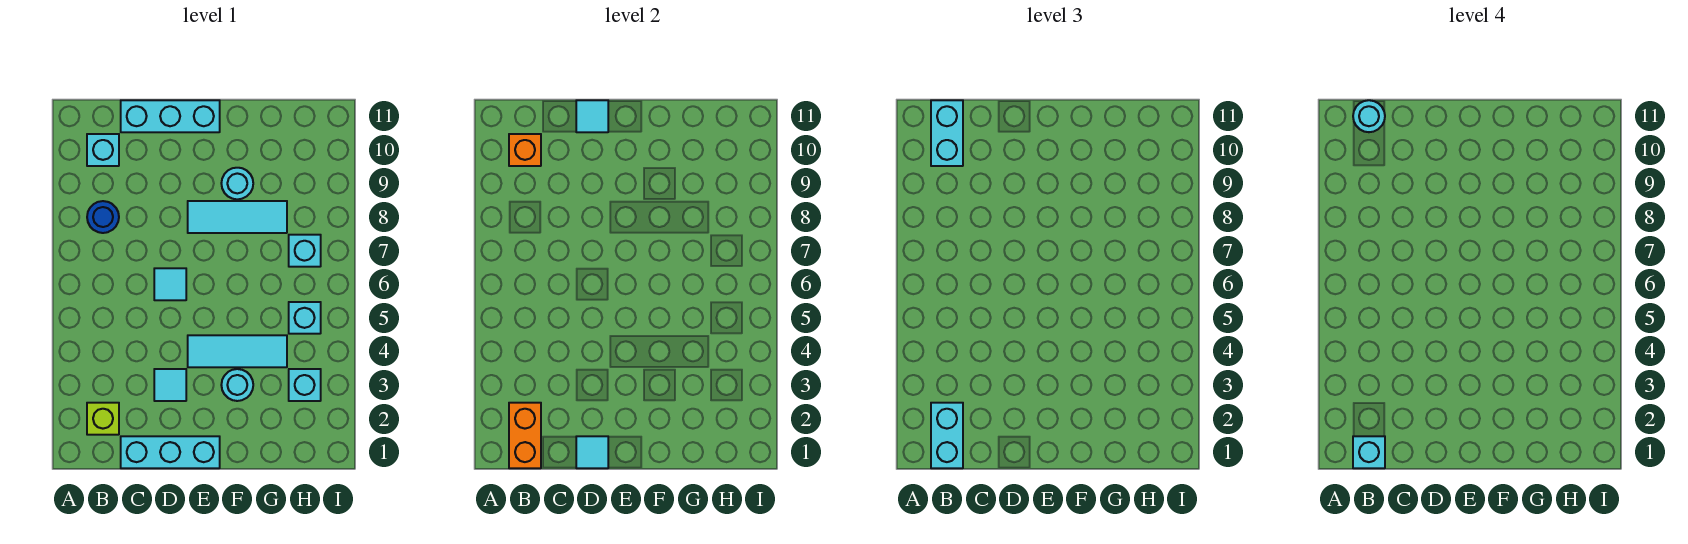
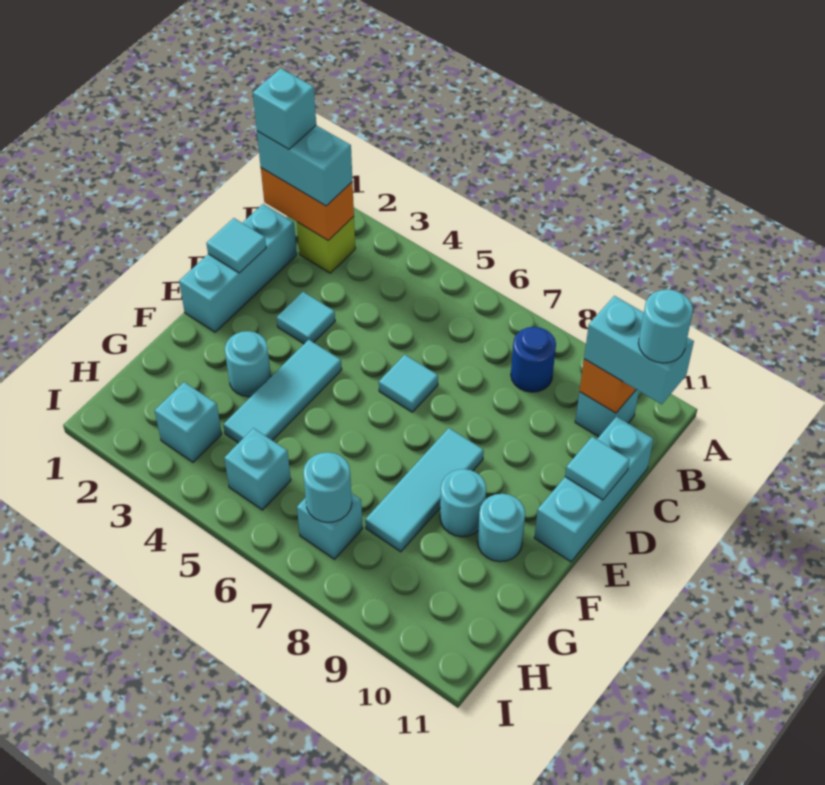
none -> cyan 1x1 round brick [478,494,525,562]
none -> cyan 1x1 round brick [303,452,352,522]

